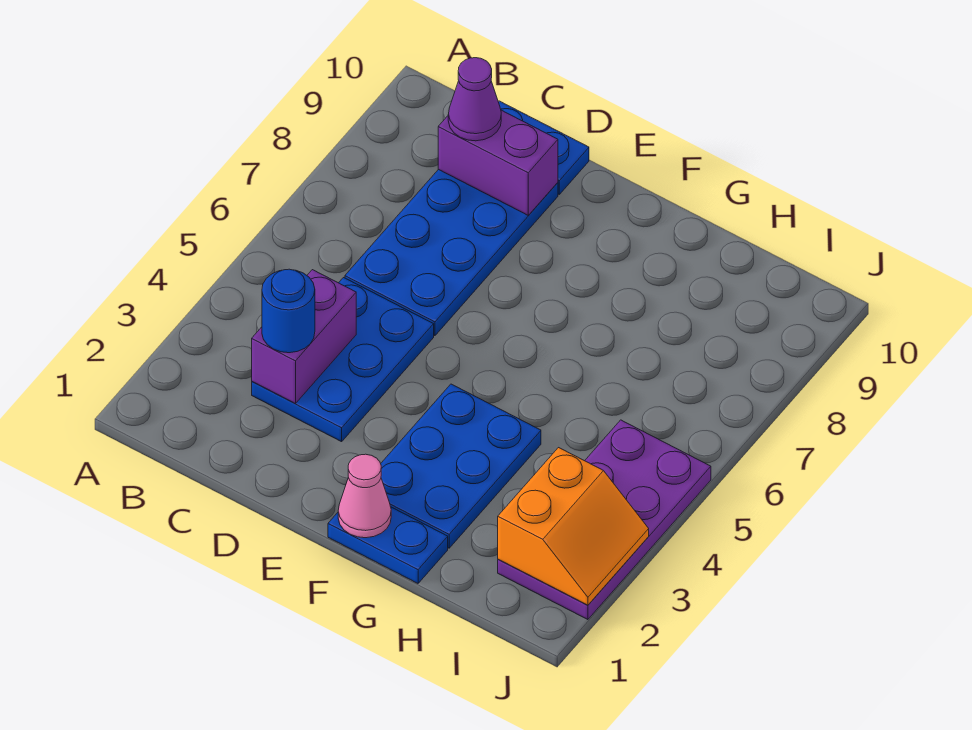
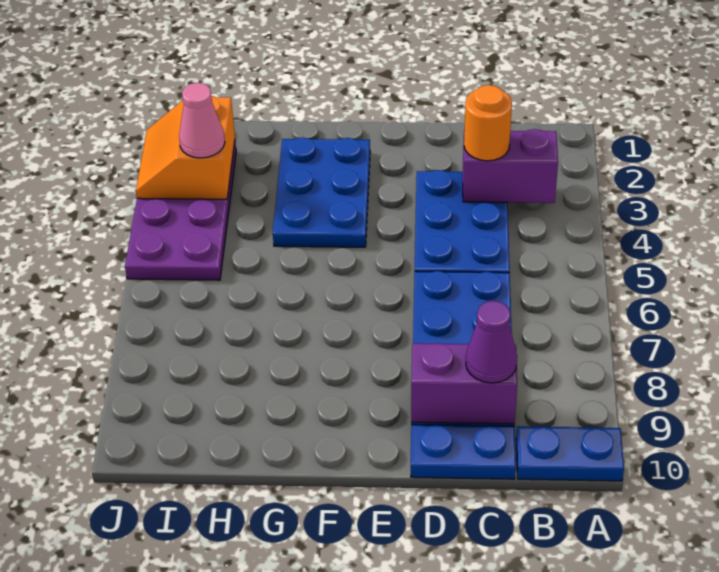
purple 1x2 brick [252,270,356,404] -> purple 1x2 brick turned to [463,129,558,203]
blue 1x1 round brick [262,269,315,353] -> orange 1x1 round brick [464,85,512,161]
blue 1x2 plate [328,507,448,583] -> blue 1x2 plate moved to [516,426,624,481]
pink 1x1 cone [338,454,391,538] -> pink 1x1 cone moved to [179,83,225,158]

